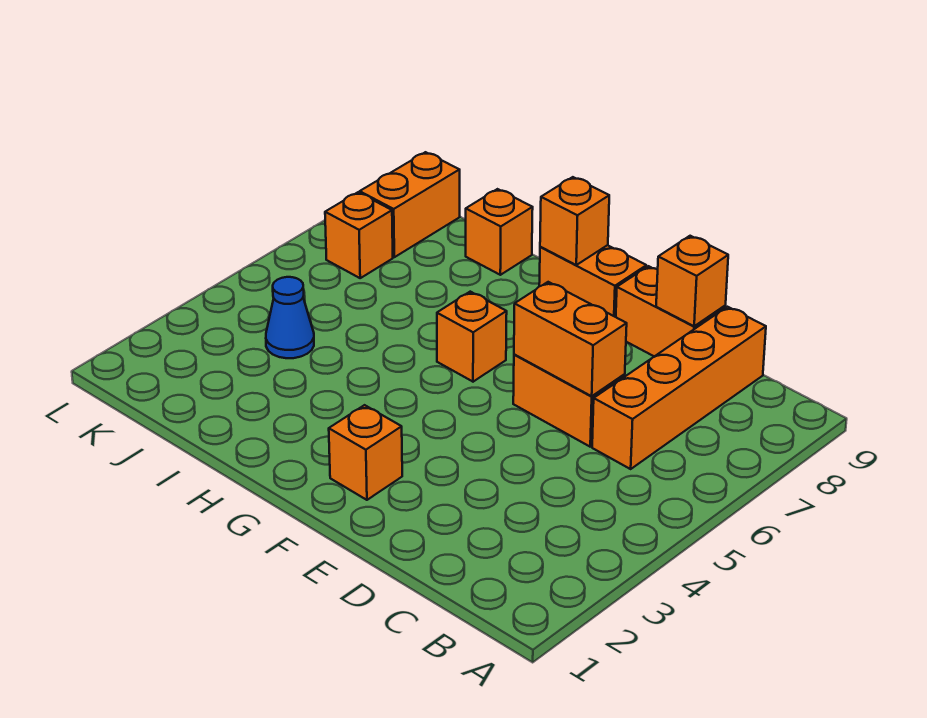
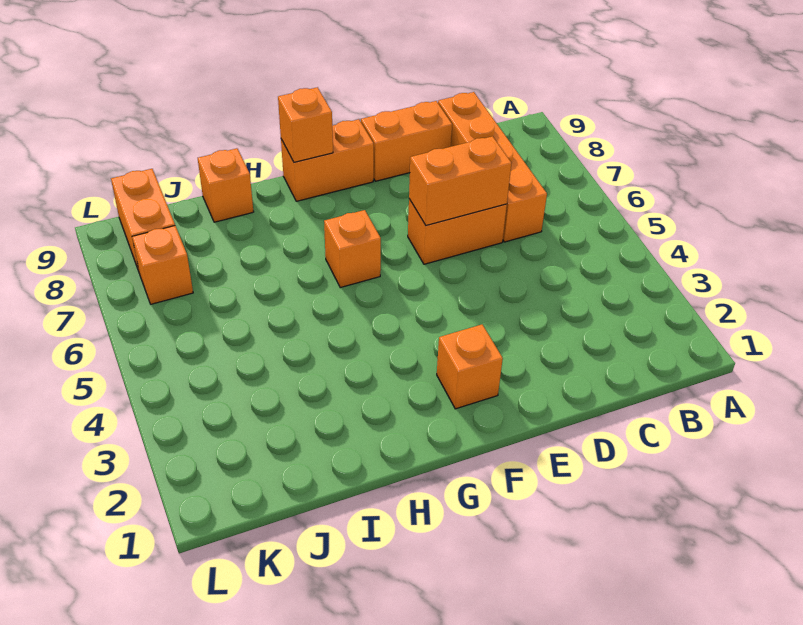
orange 1x1 brick [656,236,728,326] -> none
blue 1x1 cone [266,277,314,358] -> none

